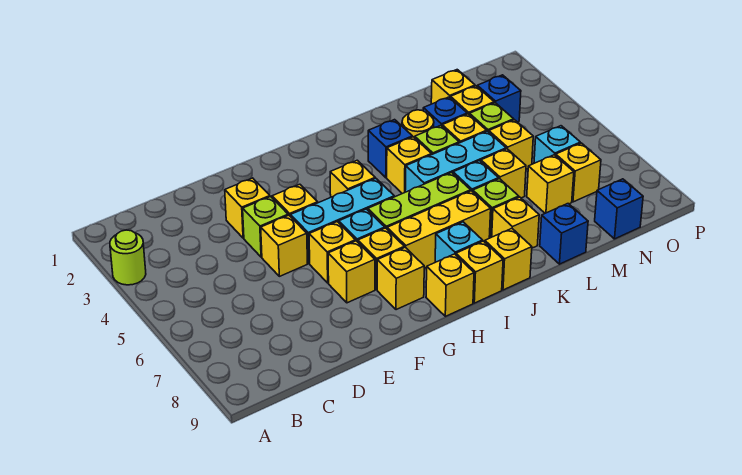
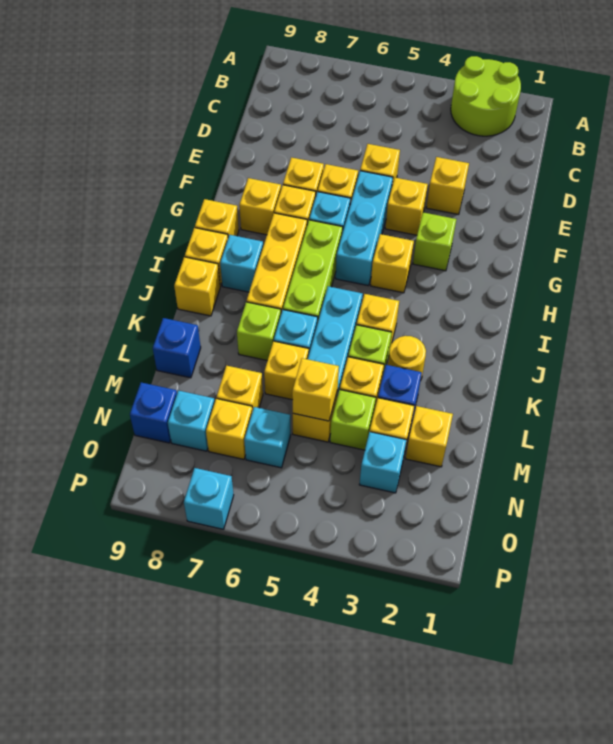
lime 1x1 round brick [110,230,146,285] -> lime 2x2 round brick [451,56,521,136]
lime 1x1 brick [243,197,288,257] -> lime 1x1 brick moved to [413,212,456,271]
blue 1x1 brick [368,120,412,178] -> none
yellow 1x1 brick [492,197,539,248] -> yellow 1x1 brick moved to [292,358,339,421]
blue 1x1 brick [477,75,521,122] -> cyan 1x1 brick [359,432,406,493]
none -> cyan 1x1 brick [168,391,215,451]
none -> cyan 1x1 brick [184,468,234,529]

